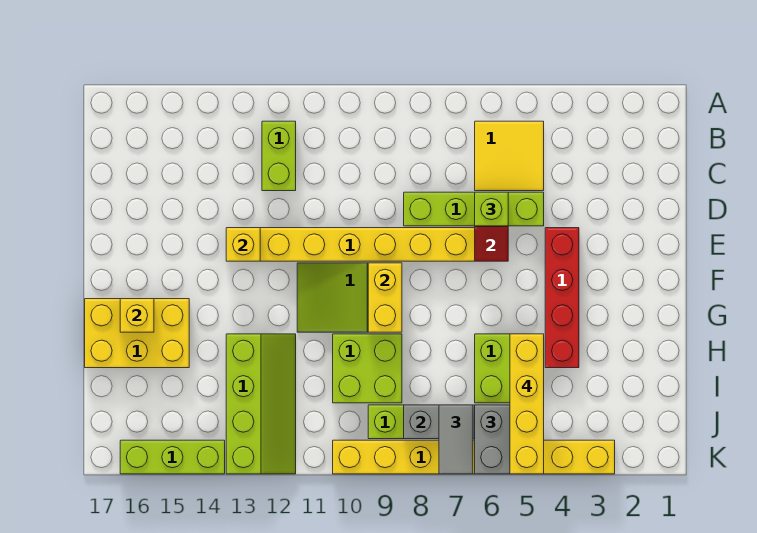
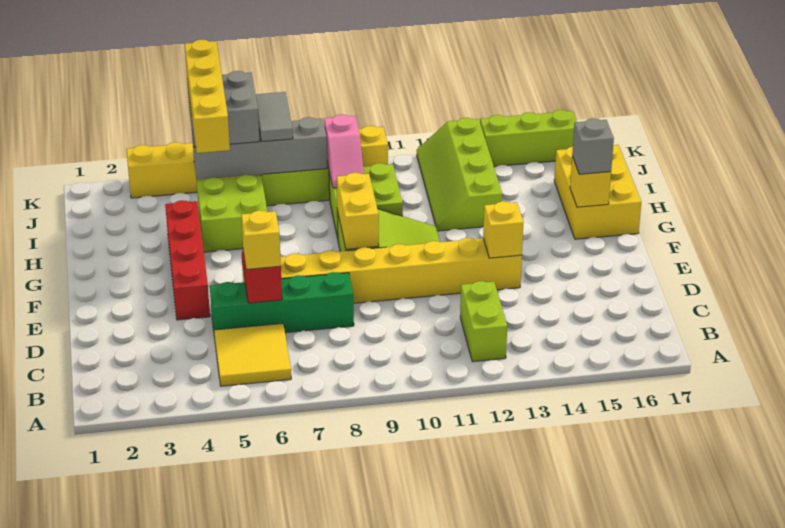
lime 1x4 brick [404,192,544,226] -> green 1x4 brick [210,272,354,333]
lime 1x1 brick [475,192,508,226] -> yellow 1x1 brick [241,210,281,269]
yellow 2x3 brick [85,299,189,368] -> yellow 2x3 brick turned to [554,145,641,239]
none -> grey 1x1 brick [572,118,614,174]
none -> pink 1x2 slope [324,115,364,188]

